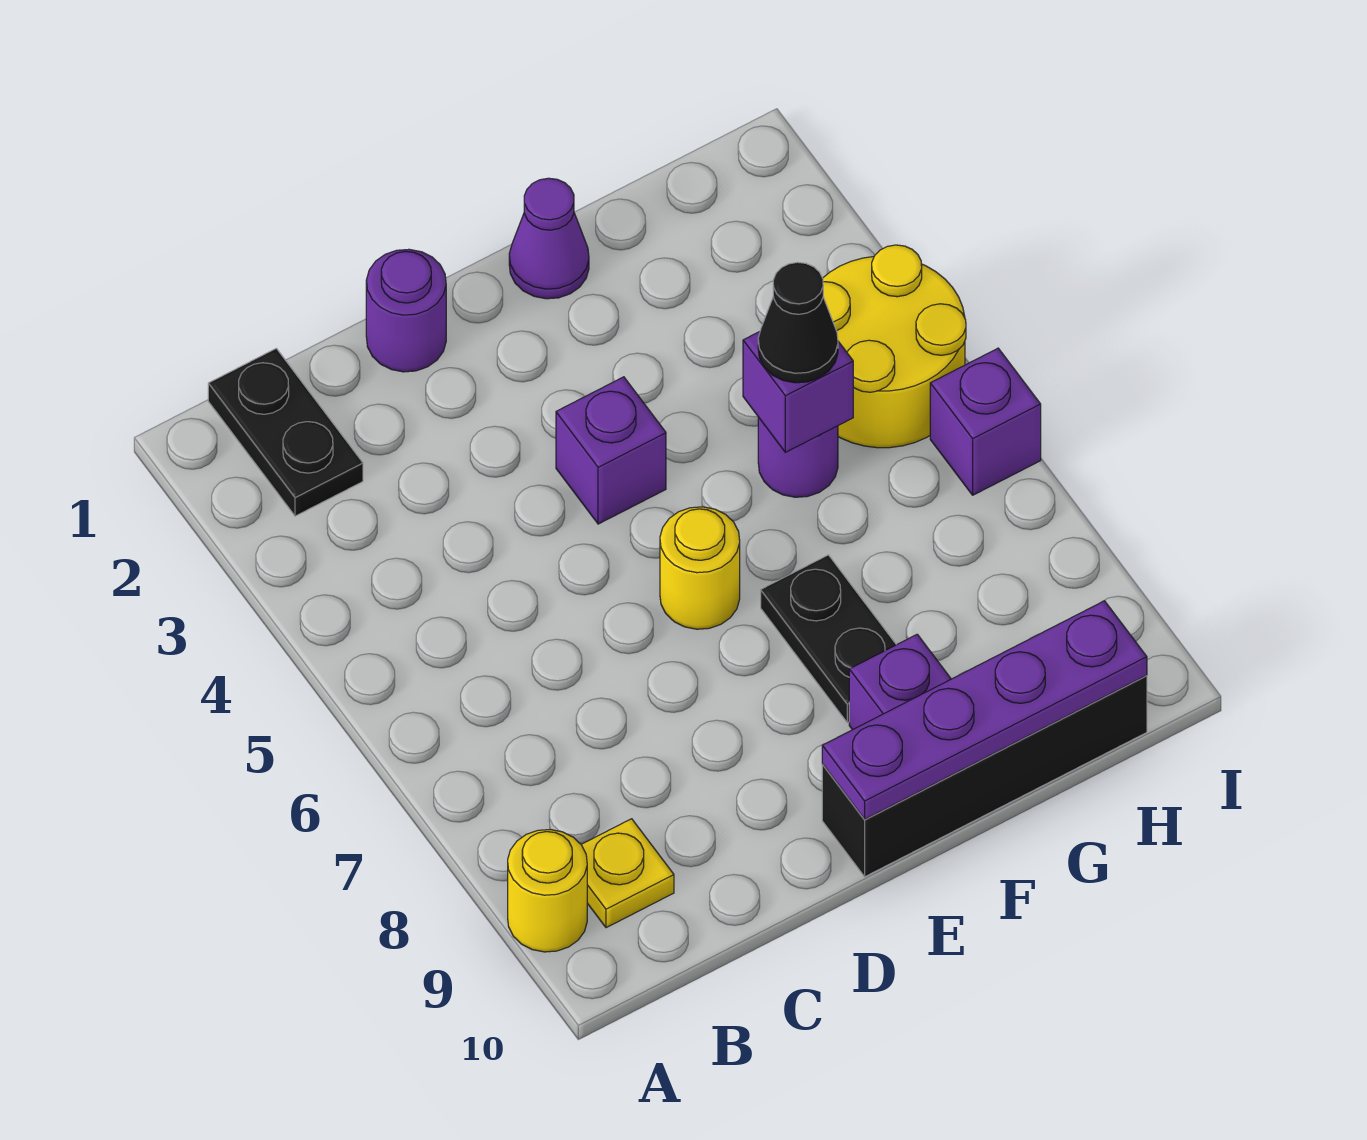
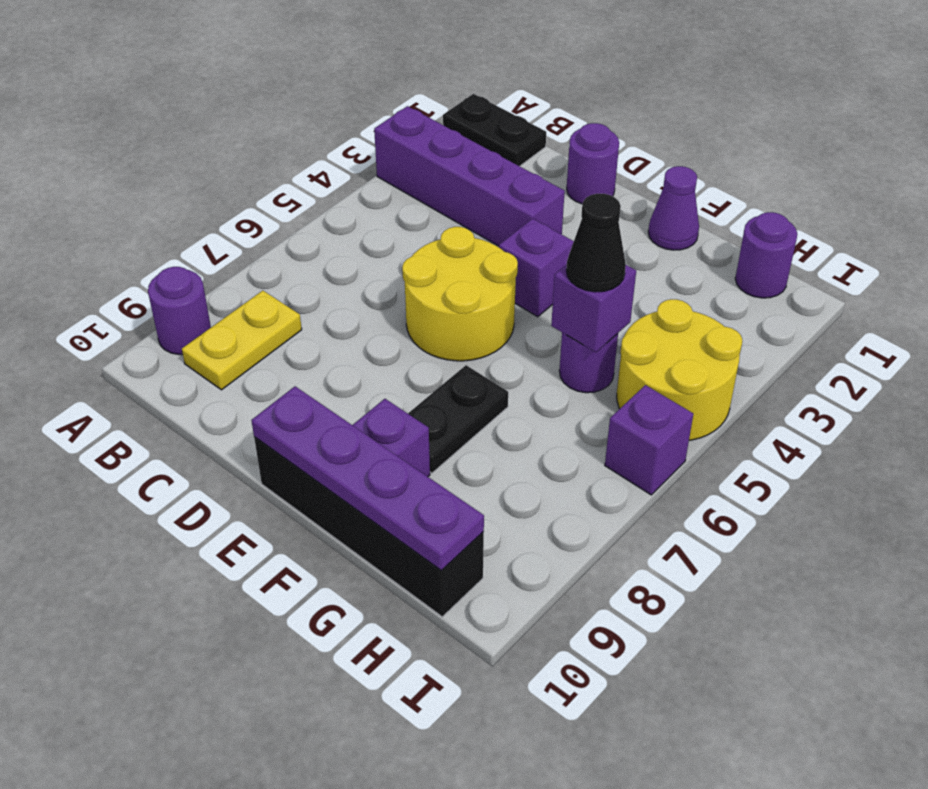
none -> purple 1x4 brick [374,106,565,246]
yellow 1x1 round brick [508,830,587,952] -> purple 1x1 round brick [148,267,211,355]
black 1x2 plate [208,348,363,516] -> black 1x2 plate turned to [443,94,546,166]
yellow 1x1 plate [581,819,674,928] -> yellow 1x2 plate [182,291,302,390]
yellow 1x1 round brick [660,507,740,629] -> yellow 2x2 round brick [402,227,518,361]
none -> purple 1x1 round brick [735,212,797,298]

